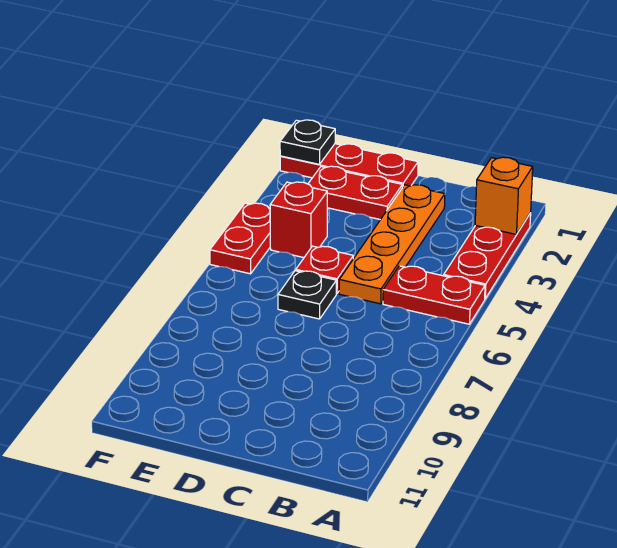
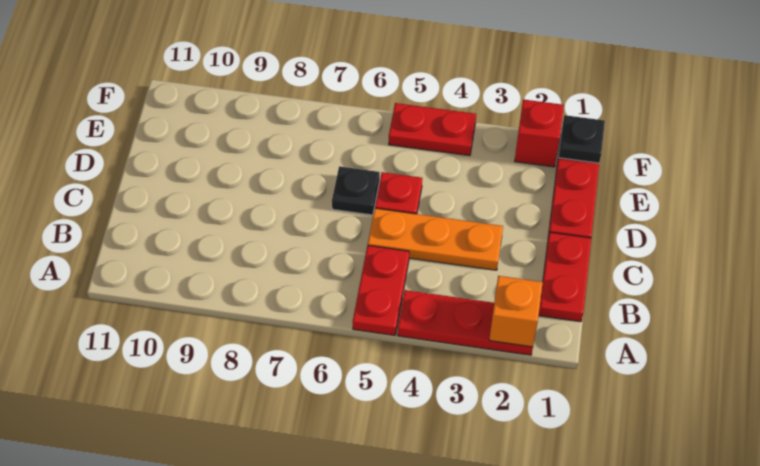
orange 1x4 plate [339,185,445,304] -> orange 1x3 plate [368,208,503,270]
red 1x2 plate [308,166,402,220] -> red 1x2 plate moved to [539,232,591,322]
red 1x1 brick [270,182,327,258] -> red 1x1 brick moved to [515,99,564,167]

